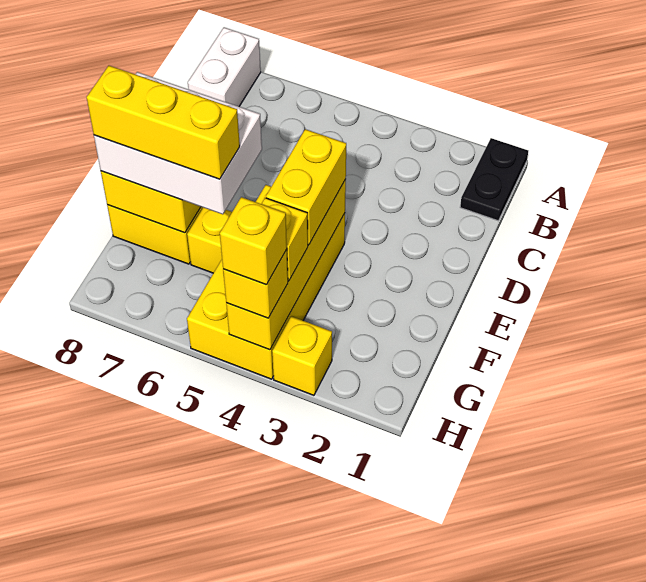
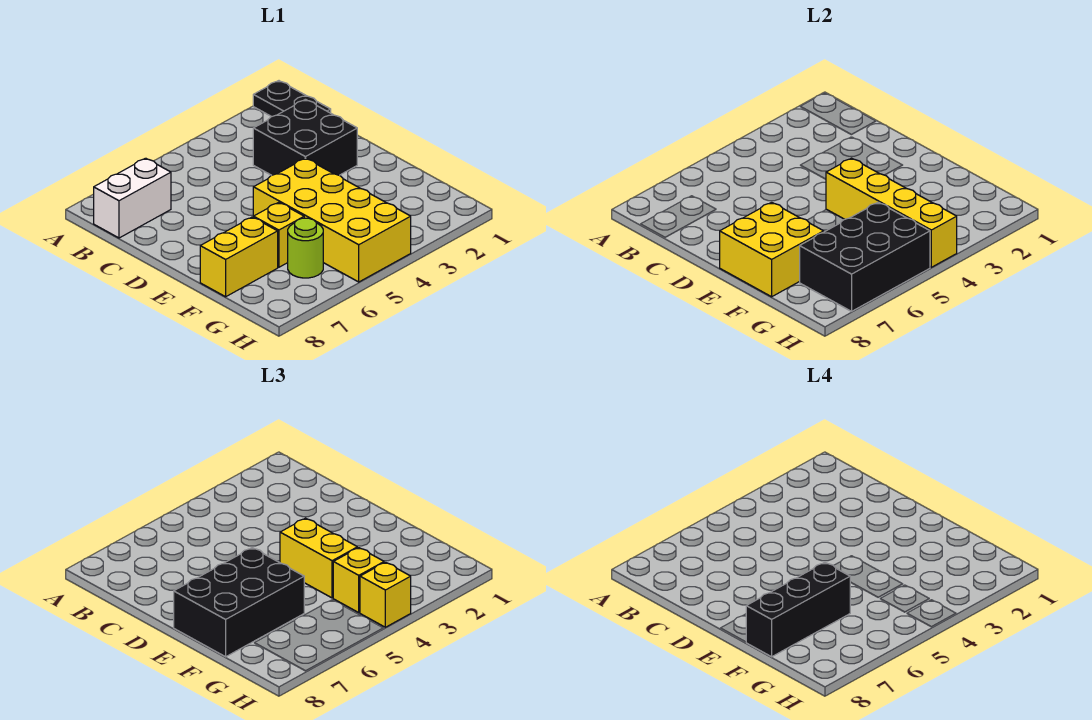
white 1x2 brick [188,27,261,106] -> white 1x2 brick turned to [94,158,171,238]
none -> black 2x2 brick [253,99,357,175]
white 2x3 brick [94,72,262,214] -> black 2x3 brick [174,548,304,657]
yellow 1x3 brick [87,66,240,179] -> black 1x3 brick [746,562,850,657]
none -> black 2x3 brick [800,202,930,311]
none -> lime 1x1 round brick [288,218,323,278]
yellow 1x1 brick [272,316,332,395] -> none
yellow 1x1 brick [220,197,287,285] -> none

